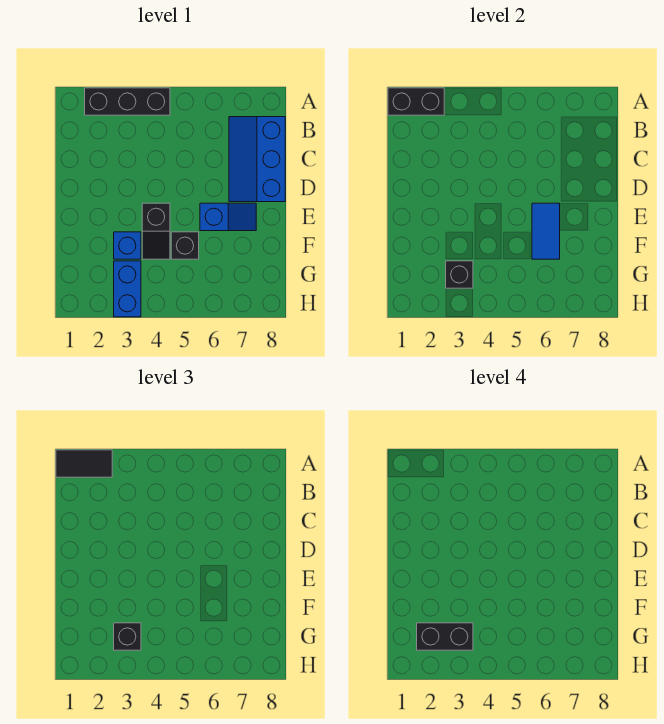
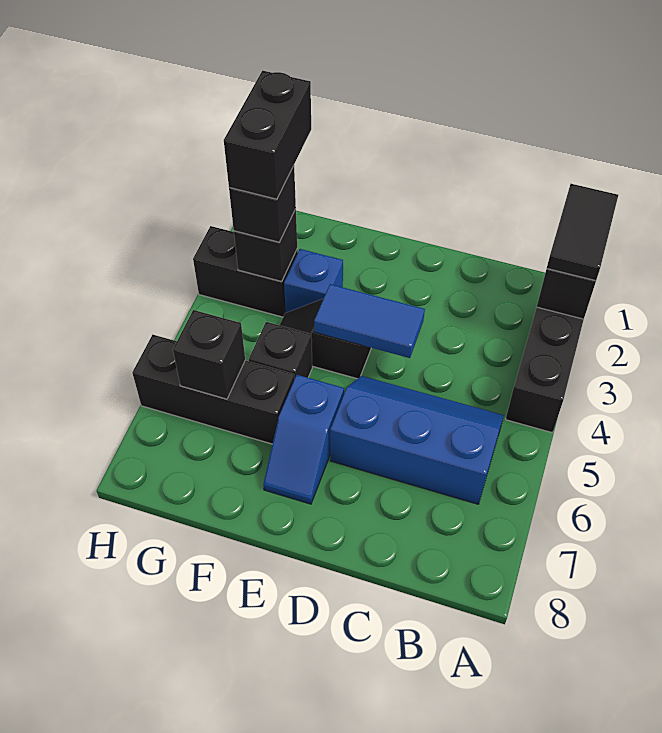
blue 2x3 slope [229,117,285,202] -> blue 2x3 slope moved to [330,376,504,504]
blue 1x2 tile [532,203,560,259] -> blue 1x2 tile moved to [314,284,425,358]
none -> black 1x3 brick [132,335,295,444]
blue 1x2 brick [114,261,141,317] -> black 1x2 brick [193,226,298,317]
none -> black 1x1 brick [173,310,245,399]

